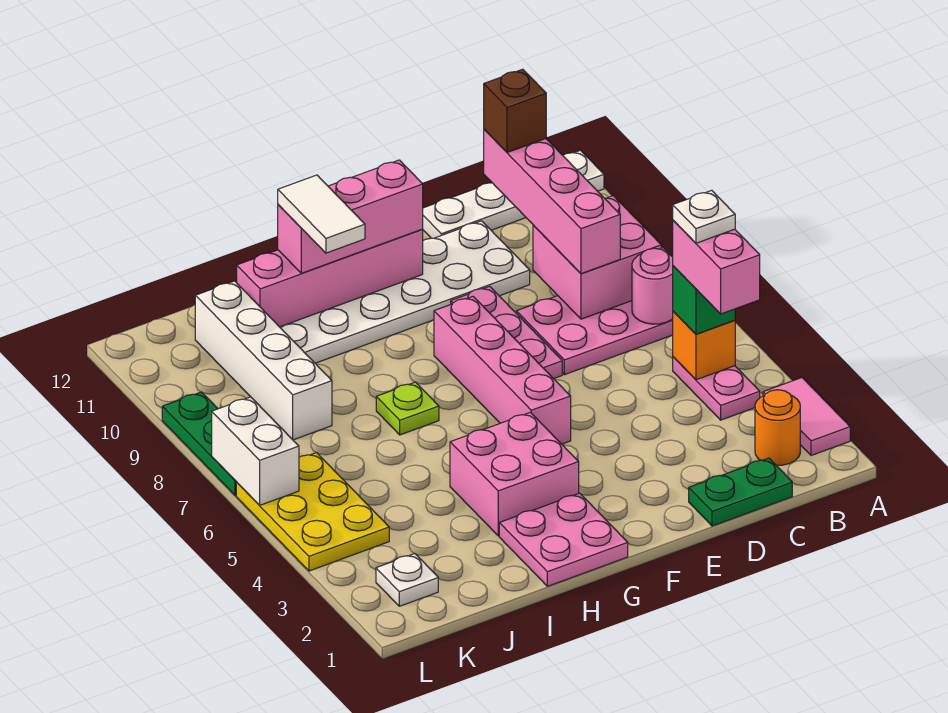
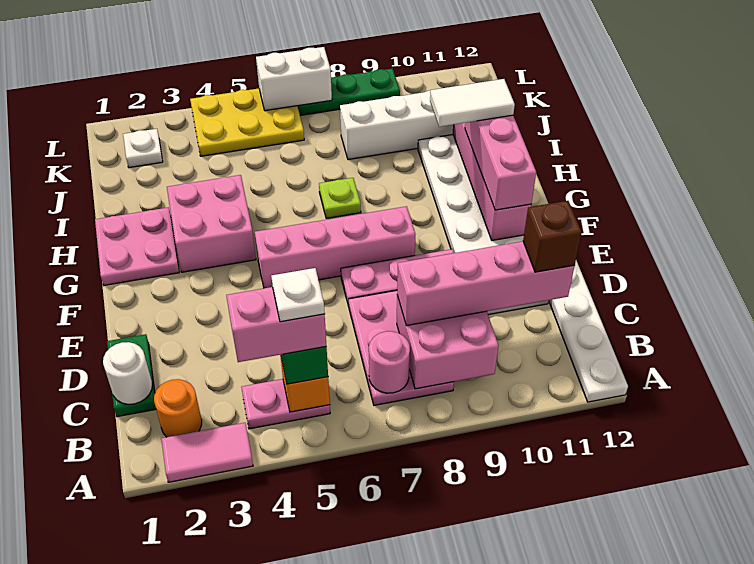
none -> white 1x1 round brick [103,342,152,404]

